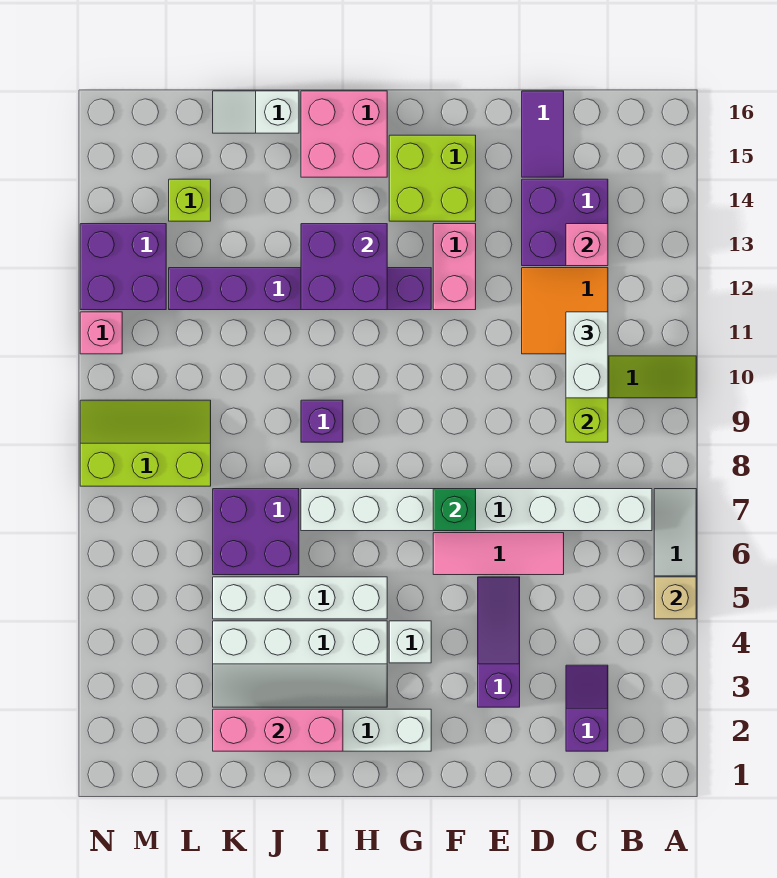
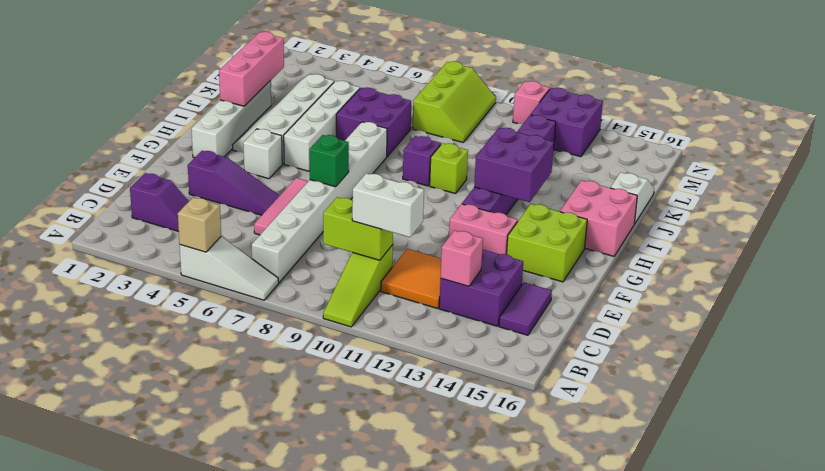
purple 1x2 tile [522,91,564,177] -> purple 1x2 tile turned to [499,282,552,335]
lime 1x1 brick [169,179,211,221] -> lime 1x1 brick moved to [430,143,468,194]

